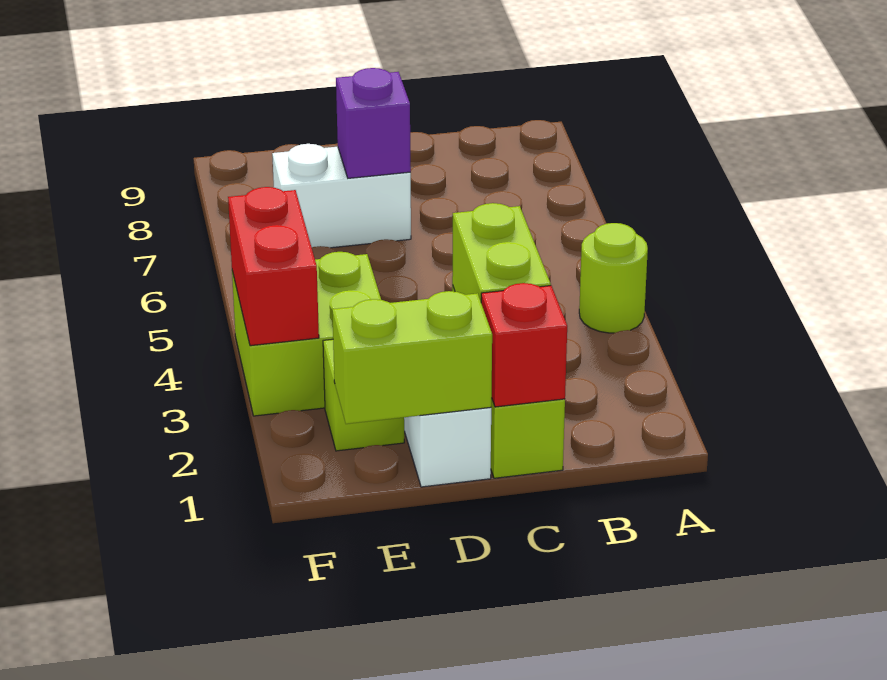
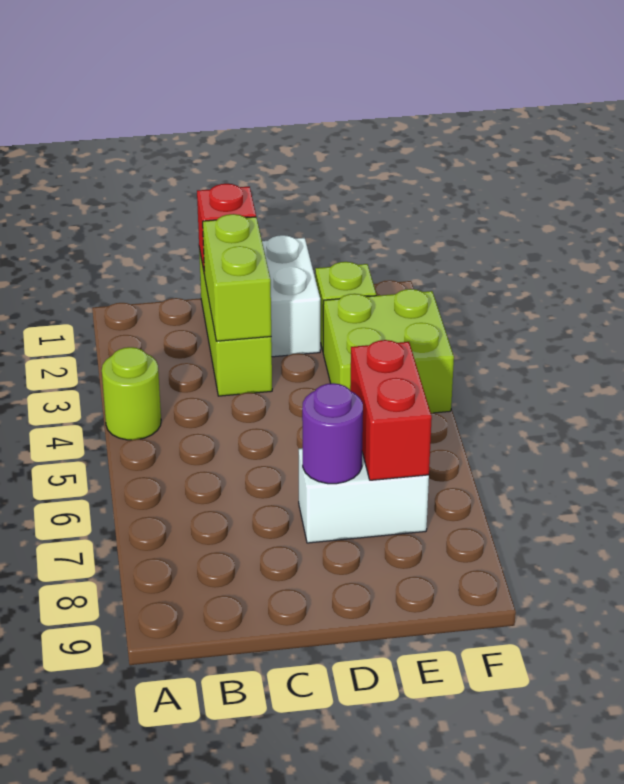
lime 1x2 brick [332,291,492,424] -> none
purple 1x1 brick [336,68,411,178] -> purple 1x1 round brick [302,383,363,484]
red 1x2 brick [228,187,319,346] -> red 1x2 brick moved to [350,340,432,480]

